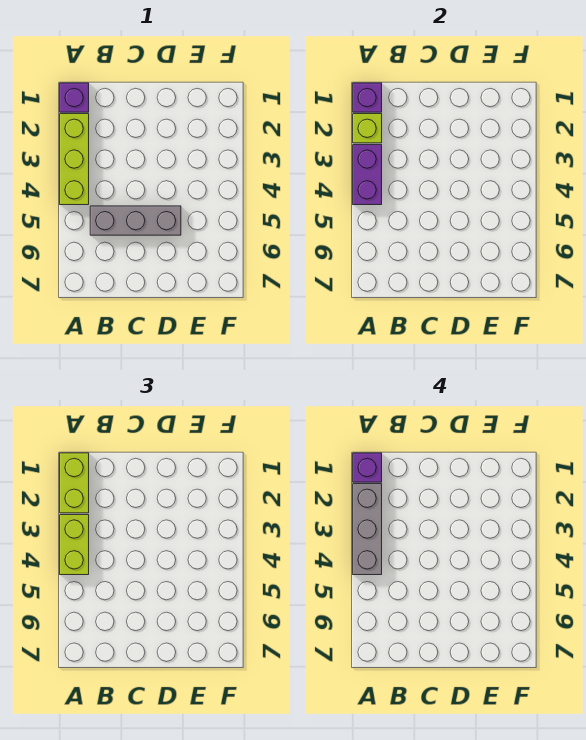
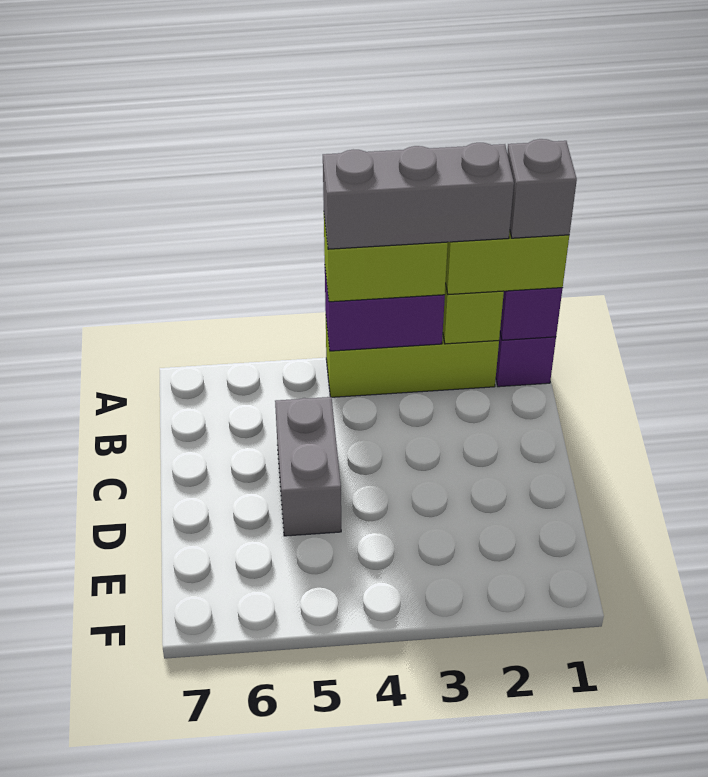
purple 1x1 brick [353,453,382,482] -> grey 1x1 brick [507,139,577,238]
grey 1x3 brick [90,206,181,235] -> grey 1x2 brick [275,397,341,536]

